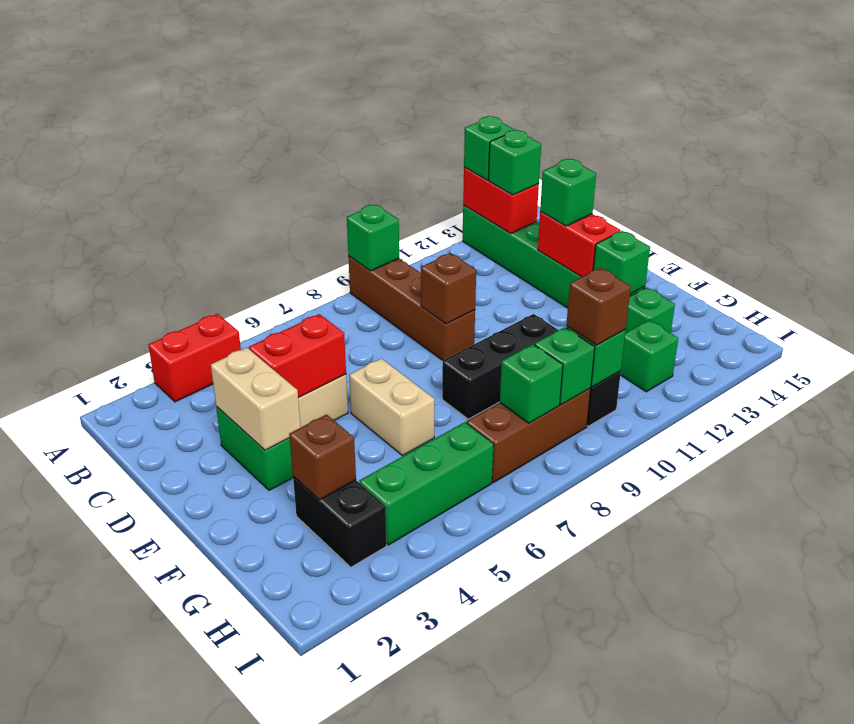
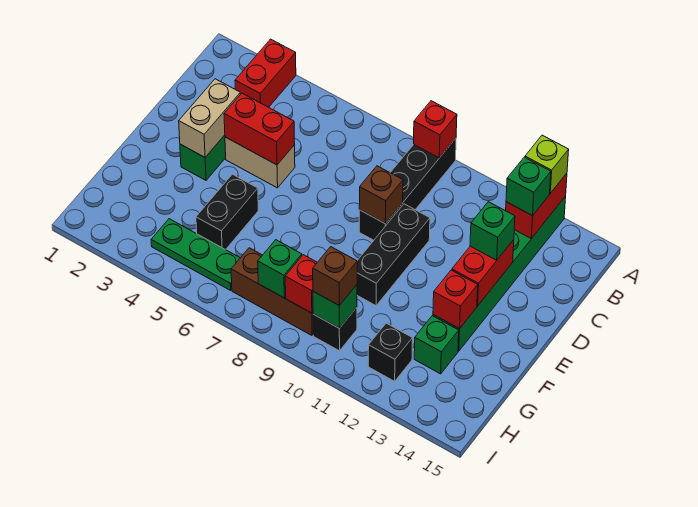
red 1x2 brick [148,314,241,402] -> red 1x2 brick turned to [235,39,296,107]
brown 1x4 brick [348,256,475,360] -> black 1x4 brick [359,139,456,240]
green 1x1 brick [347,205,399,271] -> red 1x1 brick [414,101,457,158]
green 1x1 brick [464,116,515,180] -> lime 1x1 brick [525,135,569,193]
tan 1x2 brick [349,358,434,456] -> none
black 1x3 brick [442,314,558,419] -> black 1x3 brick turned to [357,204,430,306]
green 1x1 brick [593,231,650,294] -> red 1x1 brick [433,270,478,329]
black 1x2 brick [293,476,387,567] -> black 1x2 brick moved to [196,174,258,250]
brown 1x1 brick [289,415,356,500] -> none
green 1x3 brick [359,422,494,545] -> green 1x3 plate [151,219,240,290]
green 1x1 brick [534,327,595,405] -> red 1x1 brick [285,255,317,313]
green 1x1 brick [620,320,678,392] -> black 1x1 brick [368,323,413,381]

